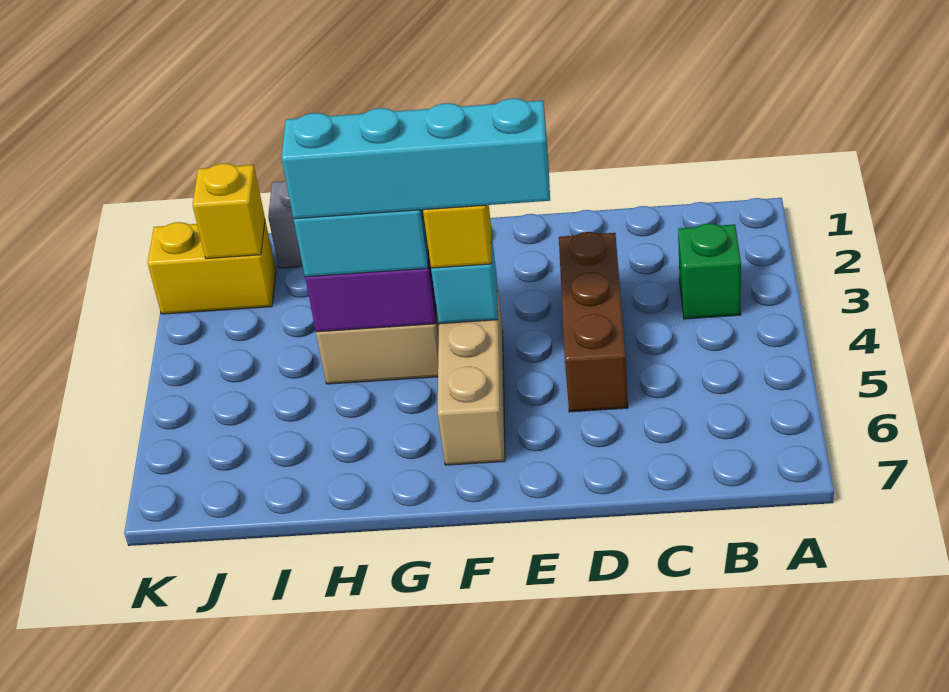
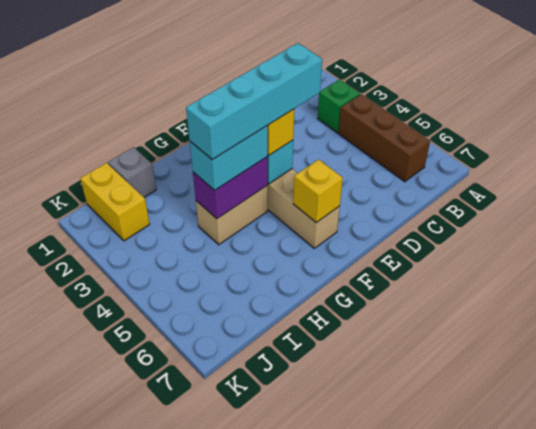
brown 1x3 brick [559,232,628,412] -> brown 1x3 brick moved to [338,94,430,182]
yellow 1x2 brick [148,220,276,314] -> yellow 1x2 brick turned to [80,163,150,241]
yellow 1x1 brick [193,163,265,259] -> yellow 1x1 brick moved to [293,159,343,223]

